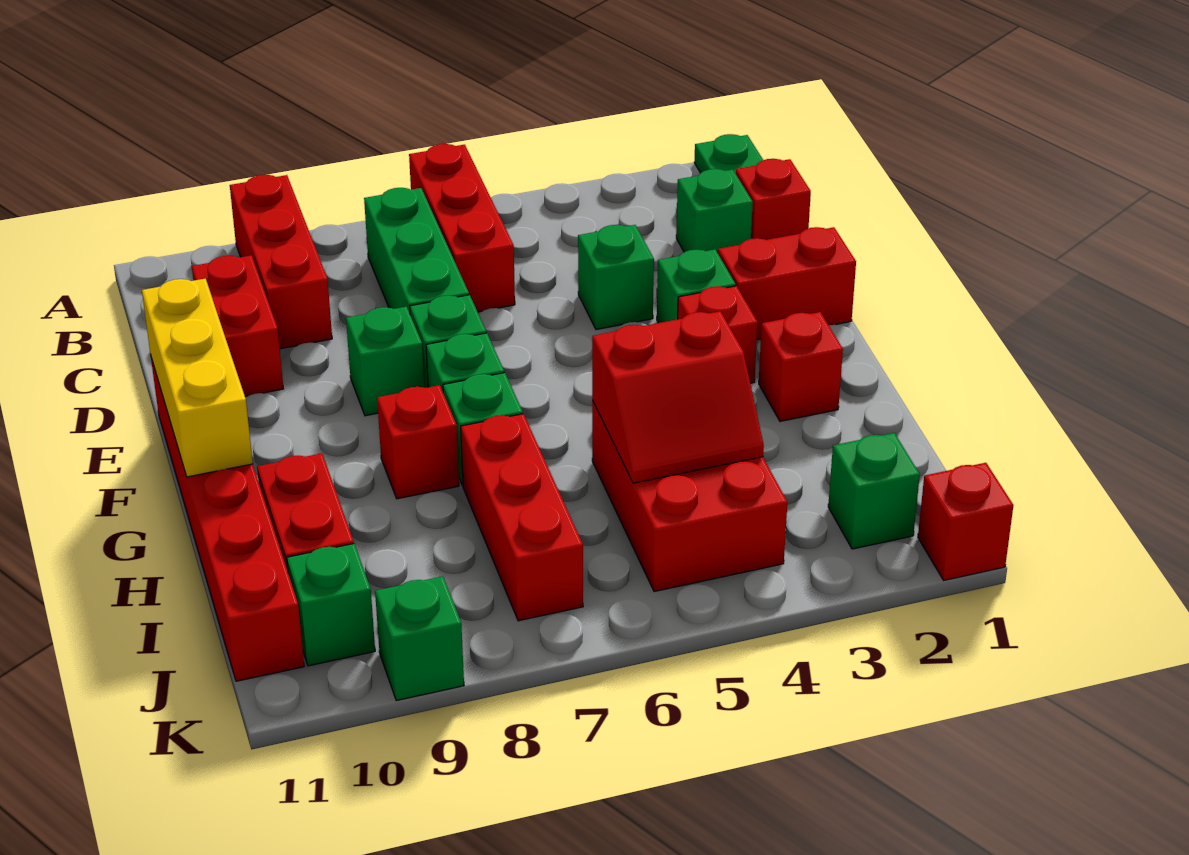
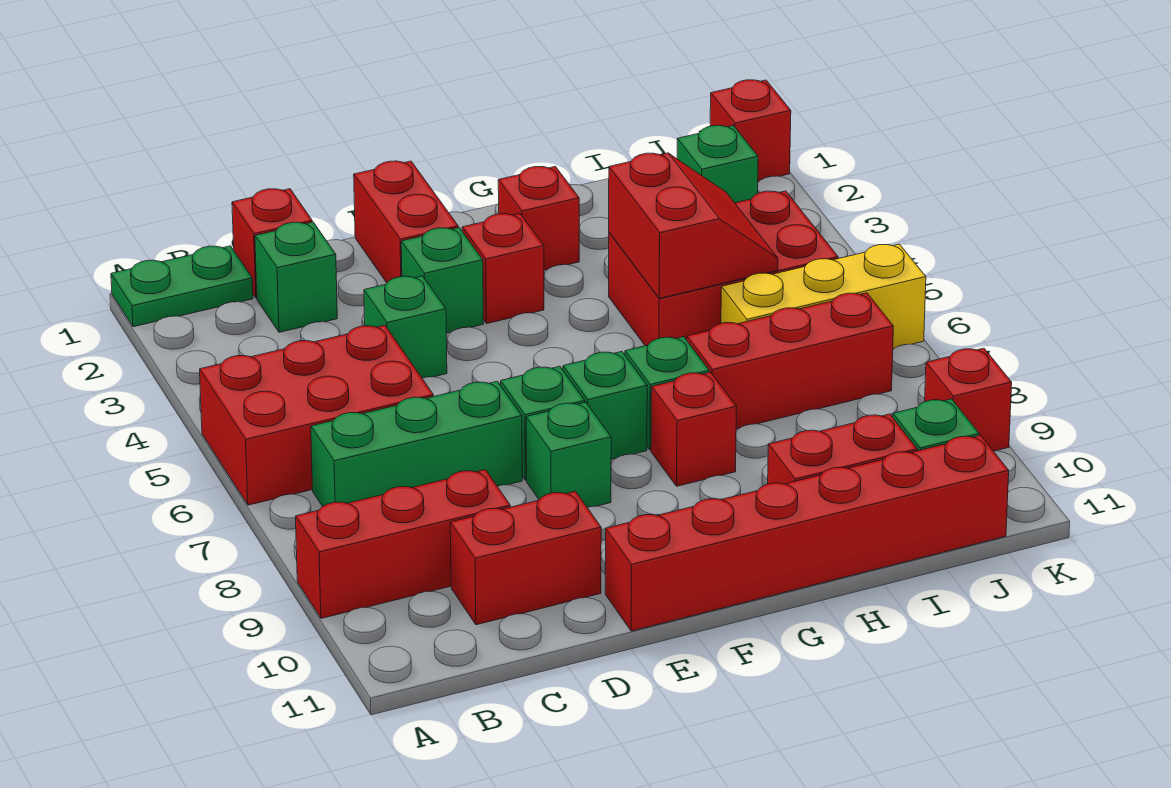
red 1x3 brick [409,144,515,312] -> red 2x3 brick [200,325,433,505]
yellow 1x3 brick [142,279,253,477] -> yellow 1x3 brick moved to [721,244,926,349]
green 1x1 brick [375,576,464,701] -> red 1x1 brick [925,348,1012,451]

